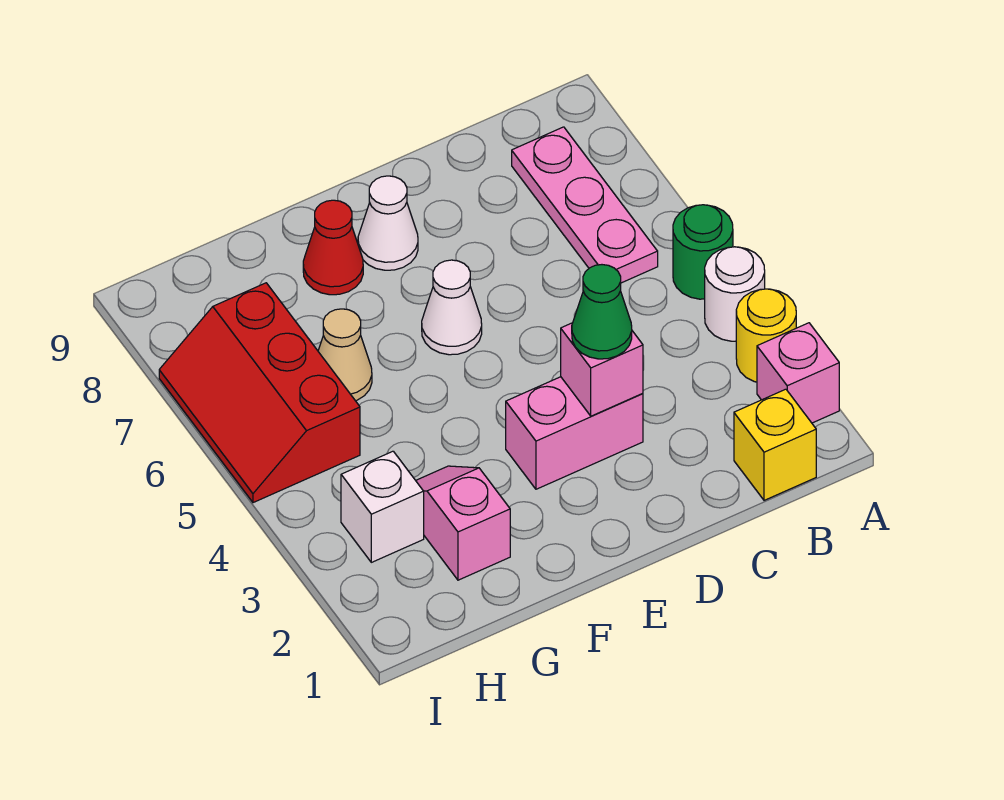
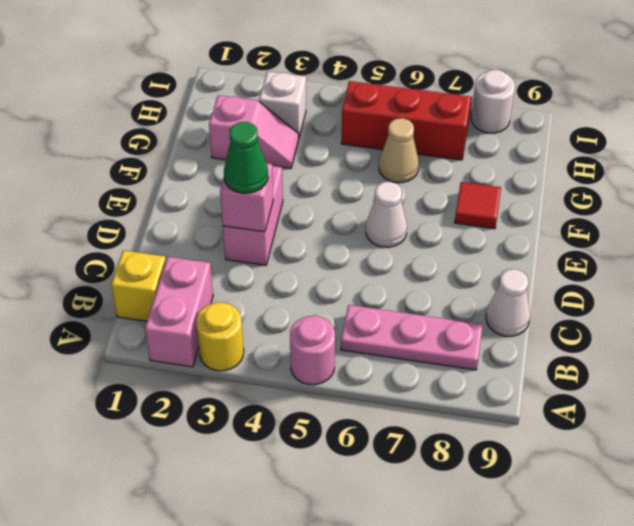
pink 1x1 brick [757,323,839,423] -> pink 1x2 brick [145,257,213,367]
white 1x1 round brick [705,247,765,341] -> white 1x1 round brick moved to [471,70,515,133]
green 1x1 round brick [673,205,733,299] -> pink 1x1 round brick [290,316,335,385]
white 1x1 cone [358,176,418,270] -> white 1x1 cone moved to [486,269,530,336]
red 1x1 cone [303,200,363,295] -> red 1x1 tile [455,182,501,229]

